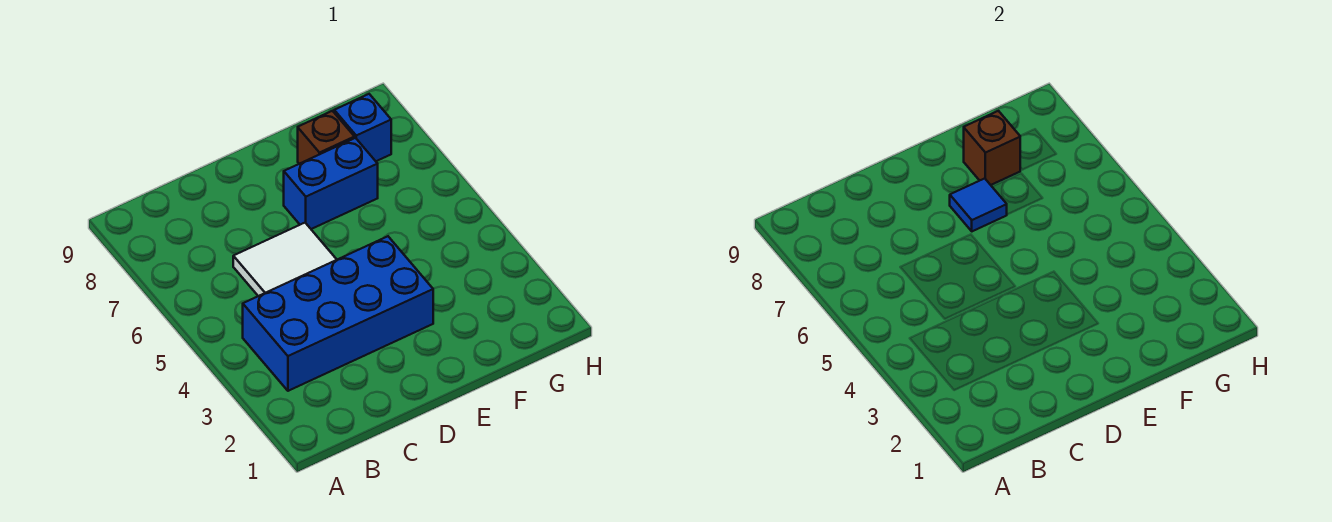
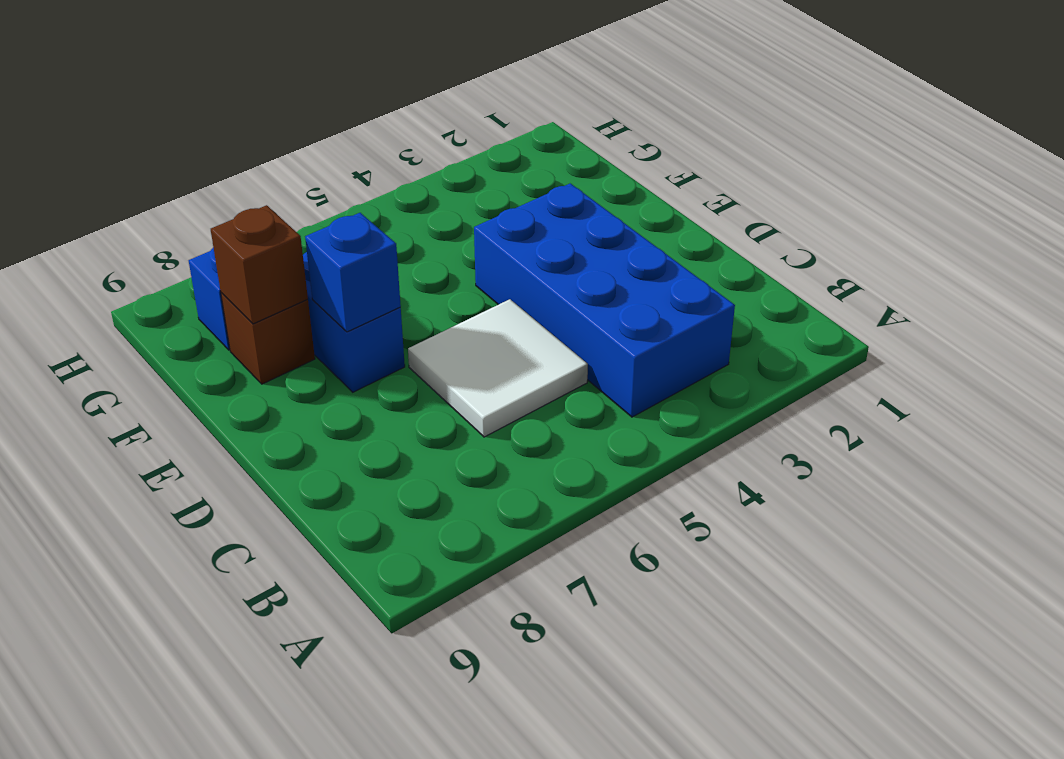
blue 1x1 tile [950,178,1007,231] -> blue 1x1 brick [305,213,401,332]

